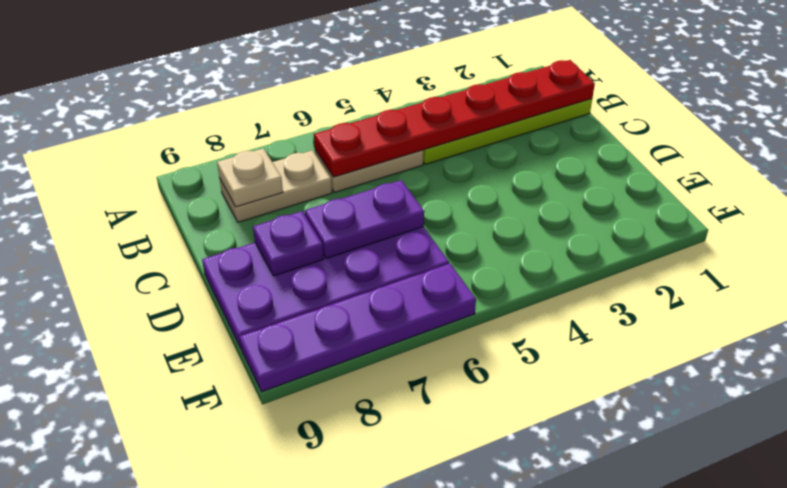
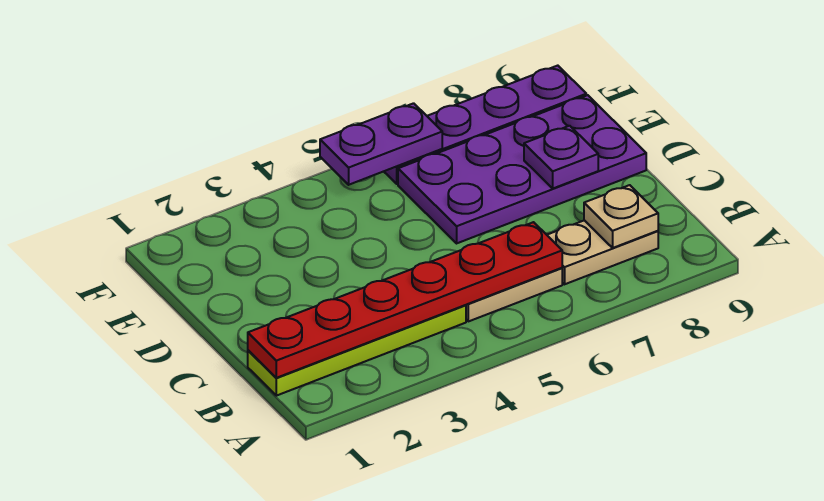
purple 1x2 plate [305,180,424,259] -> purple 1x2 plate moved to [320,103,442,185]

